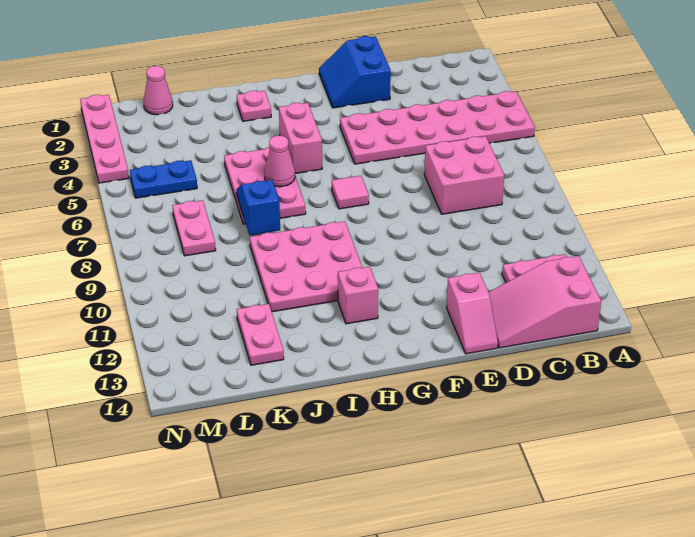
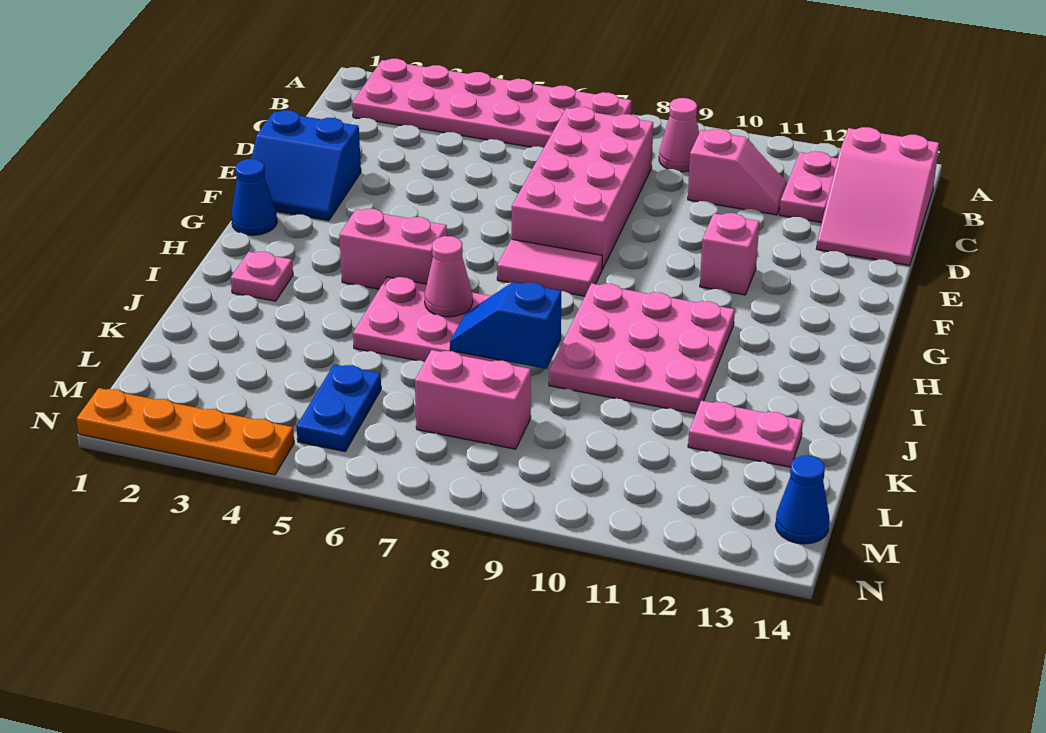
pink 2x6 plate [340,91,535,164] -> pink 2x6 plate turned to [352,59,632,148]
pink 2x2 brick [424,136,504,214] -> pink 2x4 brick [512,107,653,269]
pink 1x2 slope [446,273,498,354] -> pink 1x2 slope moved to [688,129,787,215]
none -> blue 1x1 cone [231,159,277,235]
pink 1x1 tile [332,176,369,209] -> pink 1x2 tile [497,239,602,296]
pink 1x1 brick [338,267,378,324] -> pink 1x1 brick moved to [700,213,759,295]
pink 1x1 cone [144,66,173,115] -> pink 1x1 cone moved to [659,98,699,172]
pink 1x2 plate [172,200,216,256] -> pink 1x2 brick [415,350,531,449]
none -> blue 1x1 cone [775,456,829,544]
pink 1x4 plate [80,95,129,183] -> orange 1x4 plate [77,388,294,475]

